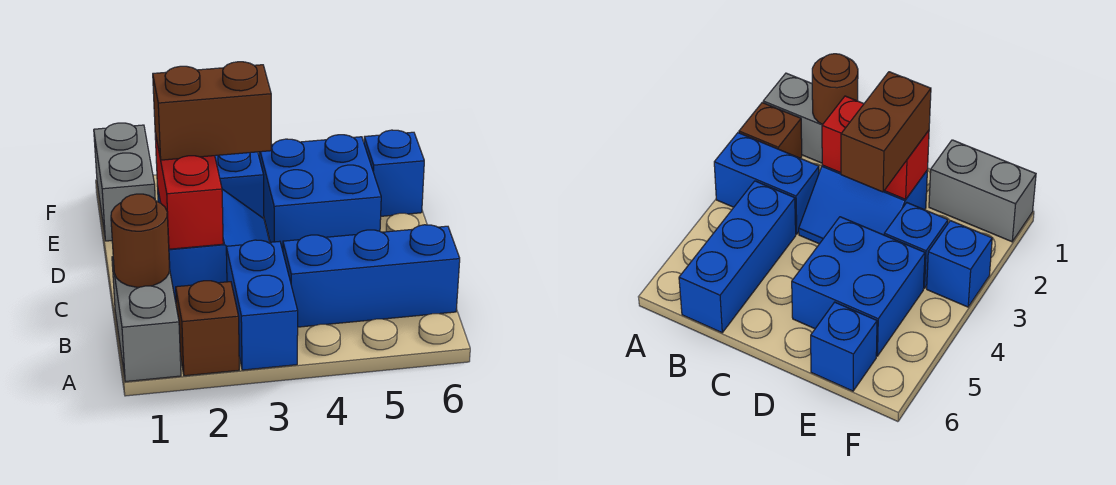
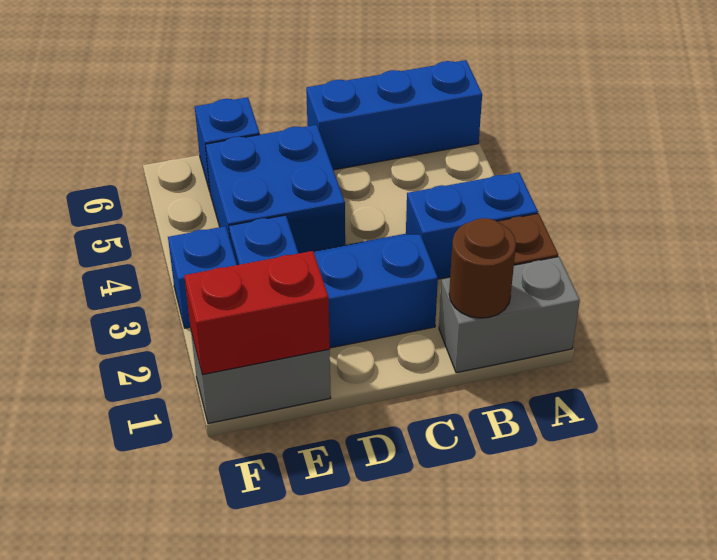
blue 1x3 brick [283,225,460,327] -> blue 1x3 brick turned to [306,60,482,170]
red 1x2 brick [155,133,223,249] -> red 1x2 brick moved to [184,251,330,375]
brown 1x2 brick [153,62,271,160] -> none

